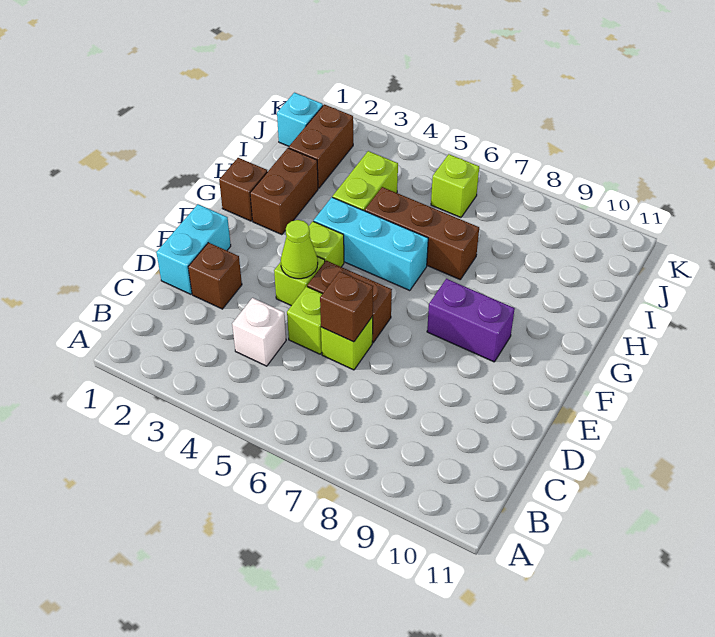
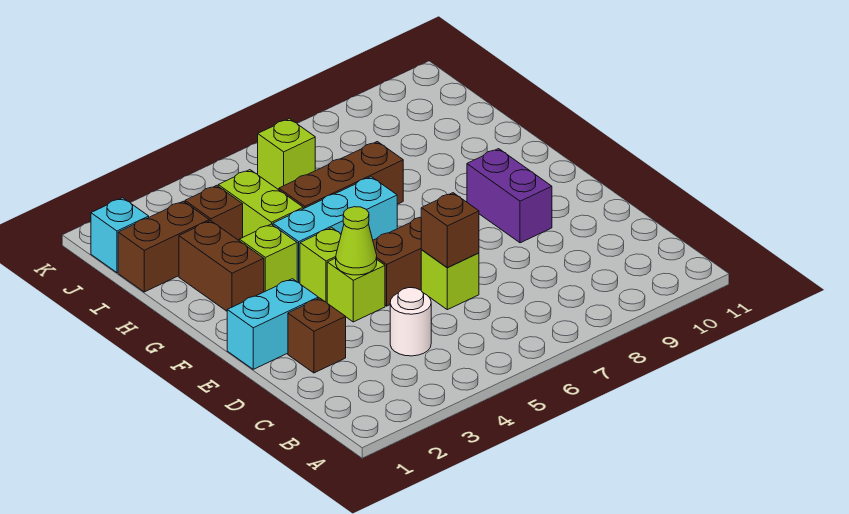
white 1x1 brick [232,298,286,366] -> white 1x1 round brick [390,288,431,356]
cyan 1x2 brick [156,204,231,294] -> cyan 1x2 brick turned to [227,279,318,369]
lime 1x1 brick [287,286,322,354] -> lime 1x1 brick moved to [239,224,297,292]
purple 1x2 brick [427,279,515,362] -> purple 1x2 brick turned to [467,149,552,243]
brown 1x1 brick [219,158,267,221] -> brown 1x1 brick moved to [185,185,243,240]
brown 1x2 brick [289,104,353,188] -> brown 1x2 brick turned to [118,201,209,292]

